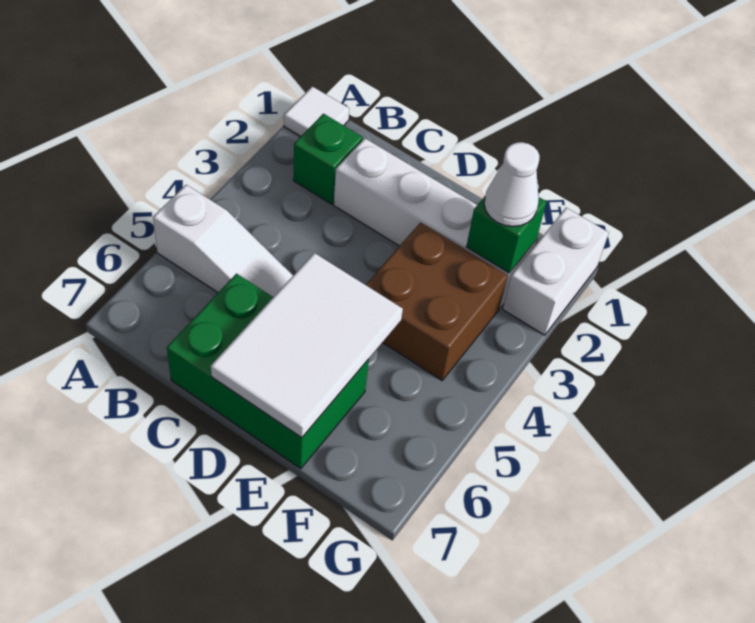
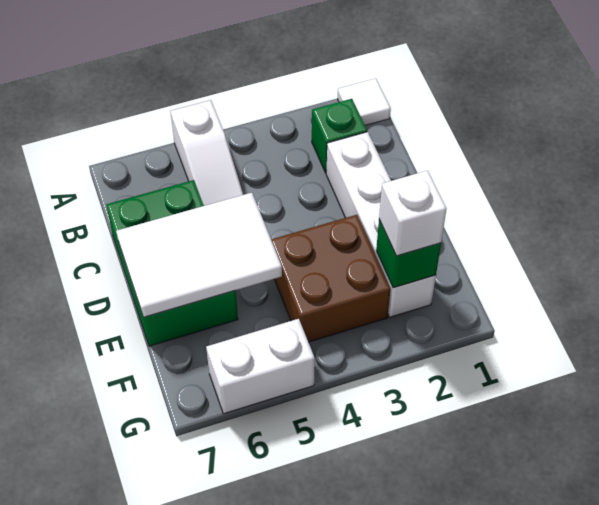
white 1x1 cone [484,142,540,227] -> white 1x1 brick [379,171,447,256]
white 1x2 brick [503,208,609,335] -> white 1x2 brick moved to [206,319,315,414]

